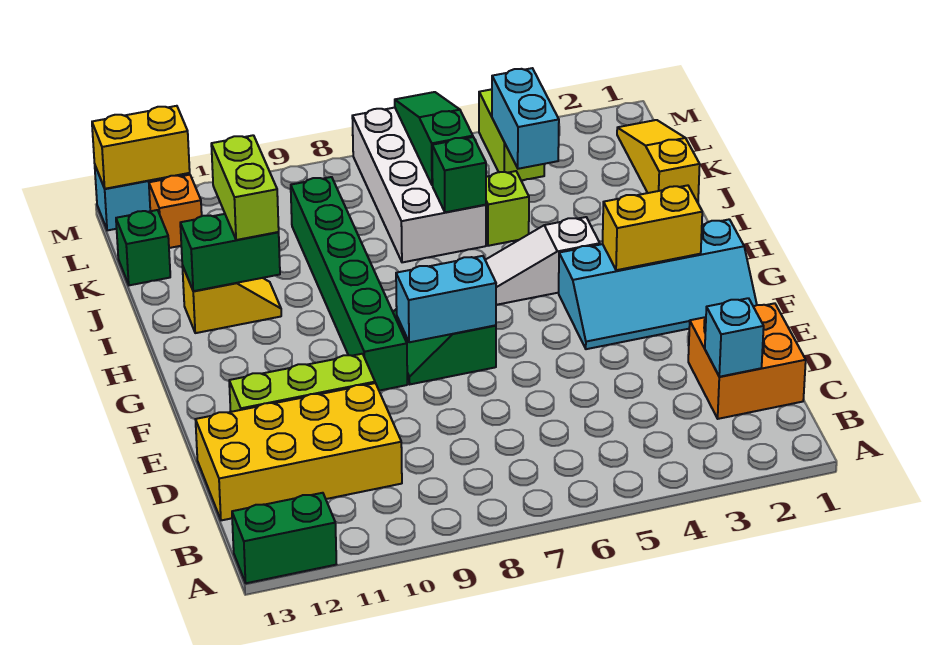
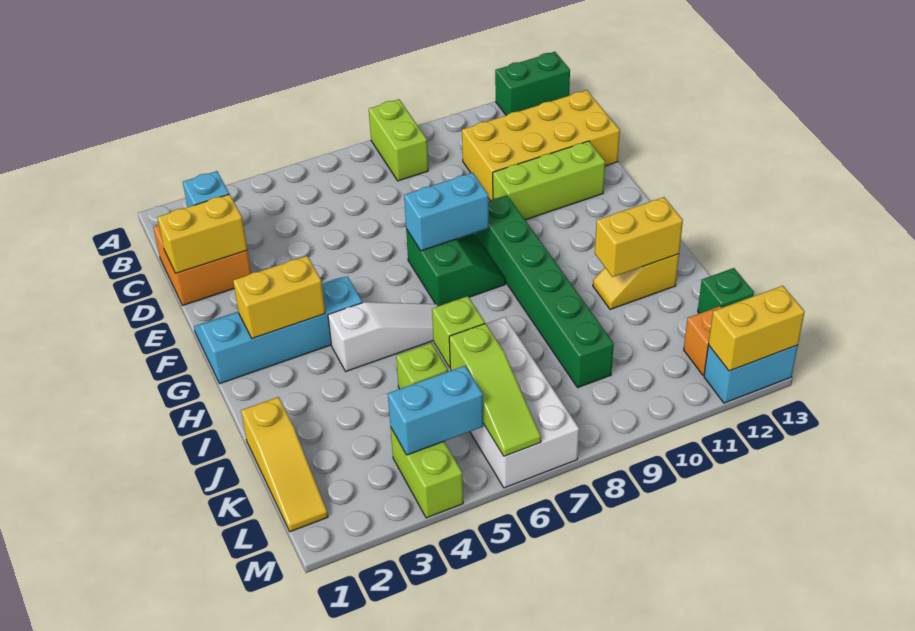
none -> yellow 1x2 brick [157,194,247,273]
green 1x2 brick [180,214,280,291] -> yellow 1x2 brick [595,197,683,277]
lime 1x2 brick [211,135,279,240] -> lime 1x2 brick moved to [369,99,428,181]
green 1x1 brick [432,137,486,212] -> lime 1x1 brick [432,296,485,368]
cyan 1x2 brick [492,68,559,169] -> cyan 1x2 brick turned to [388,366,483,455]
green 1x3 slope [395,92,473,185] -> lime 1x3 slope [449,324,541,456]

